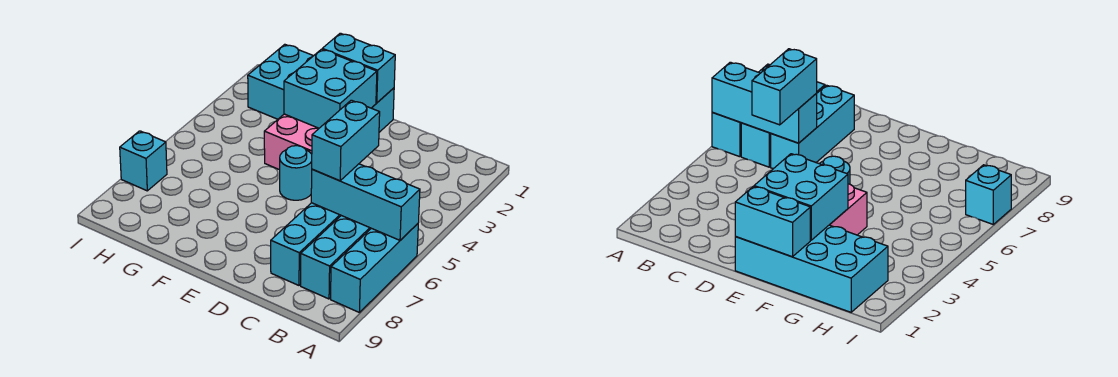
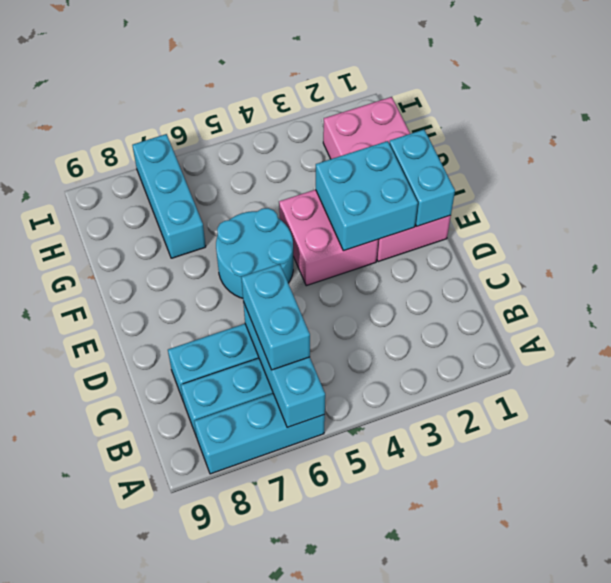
cyan 1x2 brick [312,100,380,181] -> cyan 1x2 brick turned to [241,264,310,370]
cyan 2x4 brick [248,44,394,132] -> pink 2x4 brick [323,97,451,262]
cyan 1x1 round brick [280,146,312,200] -> cyan 2x2 round brick [216,208,293,298]
cyan 1x1 brick [120,131,167,191] -> cyan 1x3 brick [132,134,206,258]

